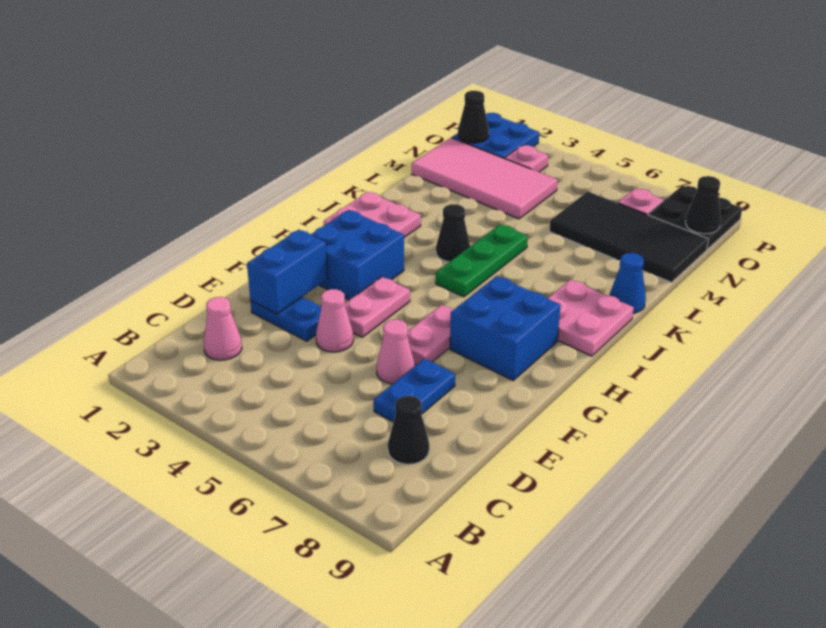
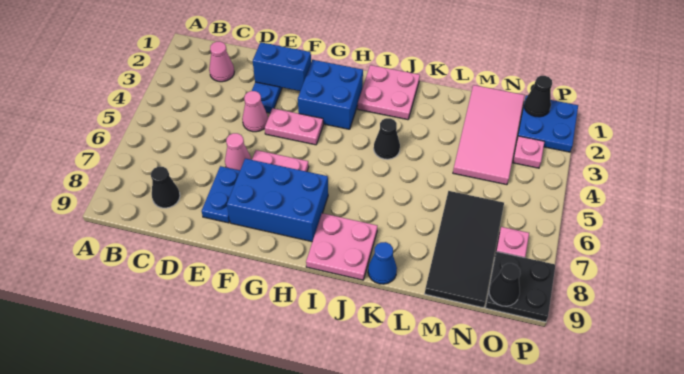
blue 1x2 plate [374,359,455,422] -> blue 1x2 plate turned to [202,166,240,223]
blue 2x2 brick [450,276,560,380] -> blue 2x3 brick [227,159,328,242]
green 1x3 plate [436,224,528,297] -> none

